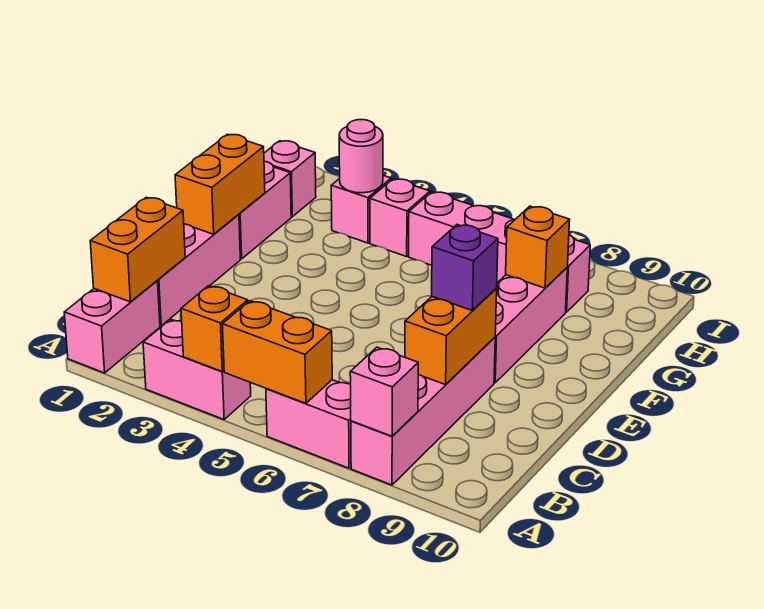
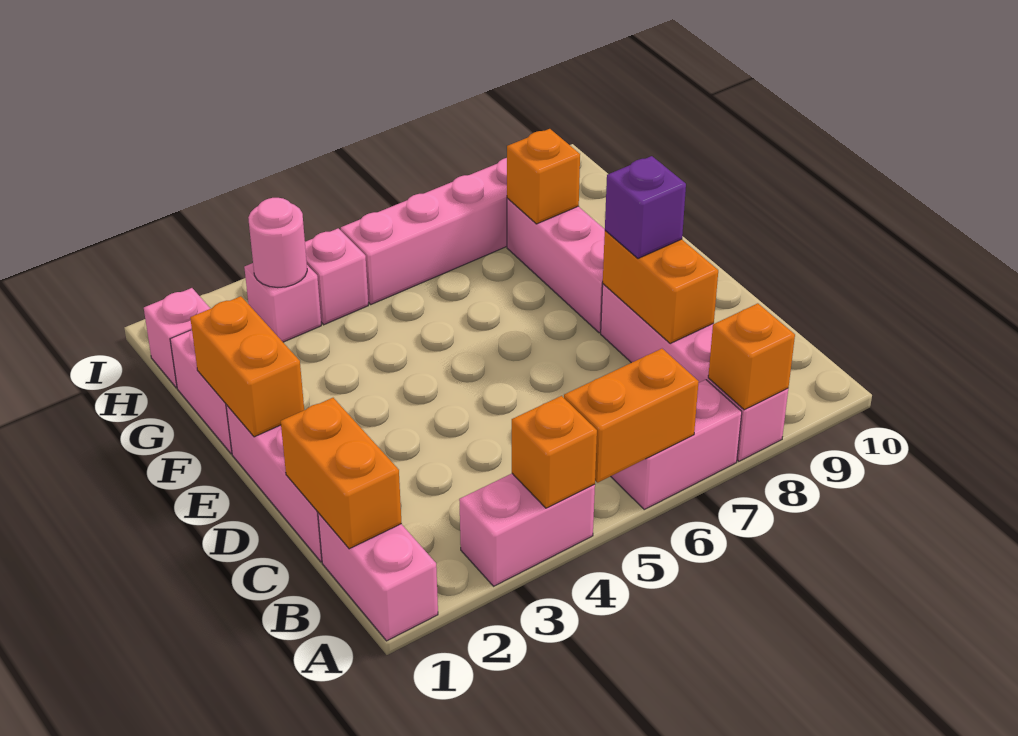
pink 1x1 brick [350,347,418,436] -> orange 1x1 brick [708,303,795,410]

